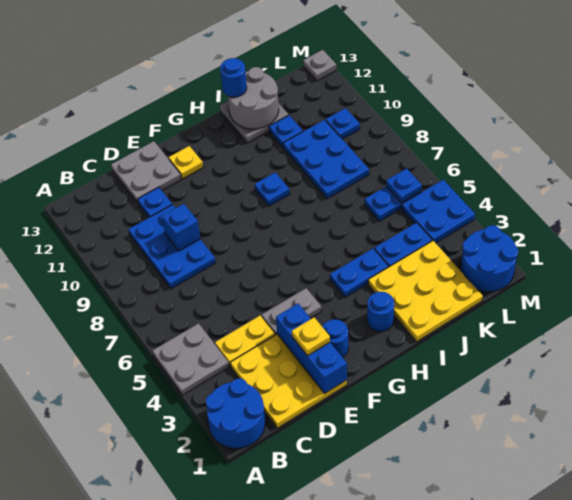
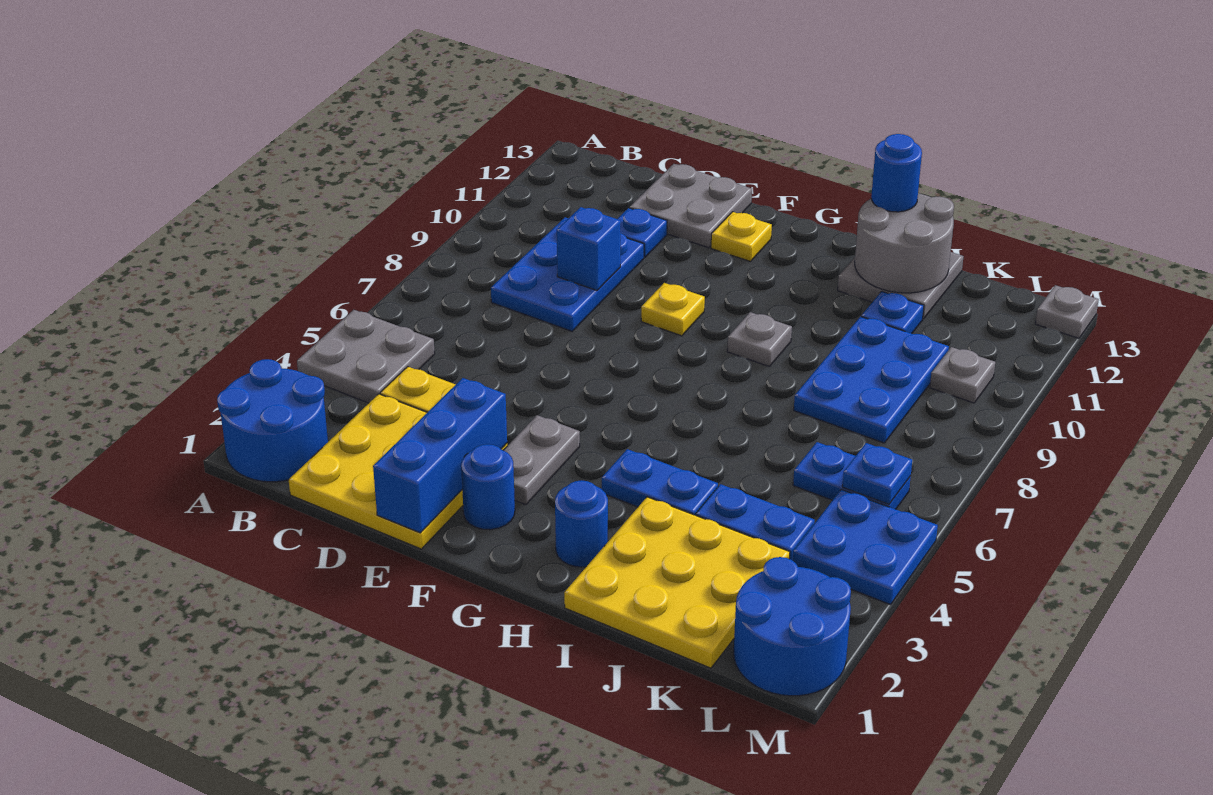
yellow 1x1 plate [292,317,330,356] -> yellow 1x1 plate moved to [641,283,705,336]
grey 1x2 plate [262,288,321,335] -> grey 1x2 plate turned to [504,415,580,505]
blue 1x1 plate [255,172,290,206] -> grey 1x1 plate [727,312,792,366]
blue 1x1 plate [326,108,360,139] -> grey 1x1 plate [930,347,995,403]

